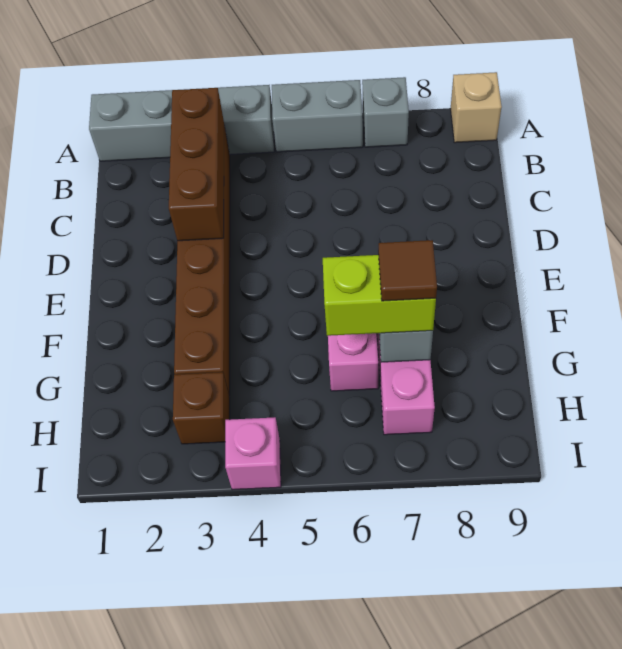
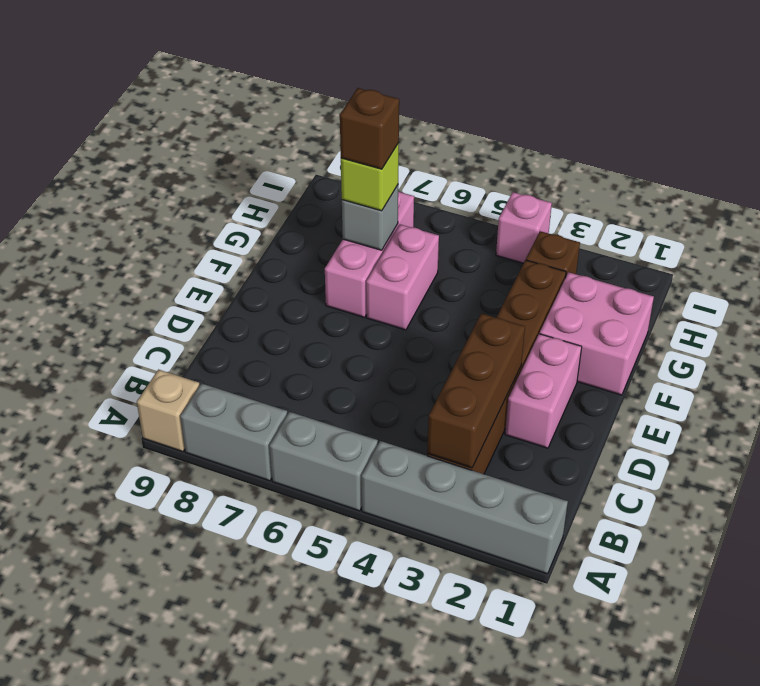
grey 1x1 brick [362,77,409,147] -> grey 1x2 brick [180,383,287,481]
none -> pink 1x2 brick [505,334,582,448]
none -> pink 2x2 brick [540,272,654,395]
lime 1x2 brick [323,255,436,336] -> lime 1x1 brick [341,143,399,211]
brown 1x1 tile [378,240,437,301] -> brown 1x1 brick [340,88,399,169]

